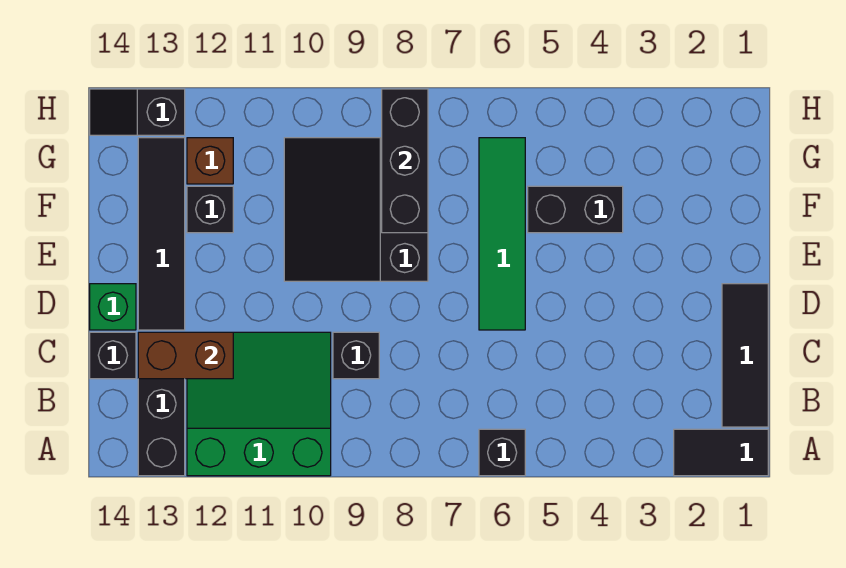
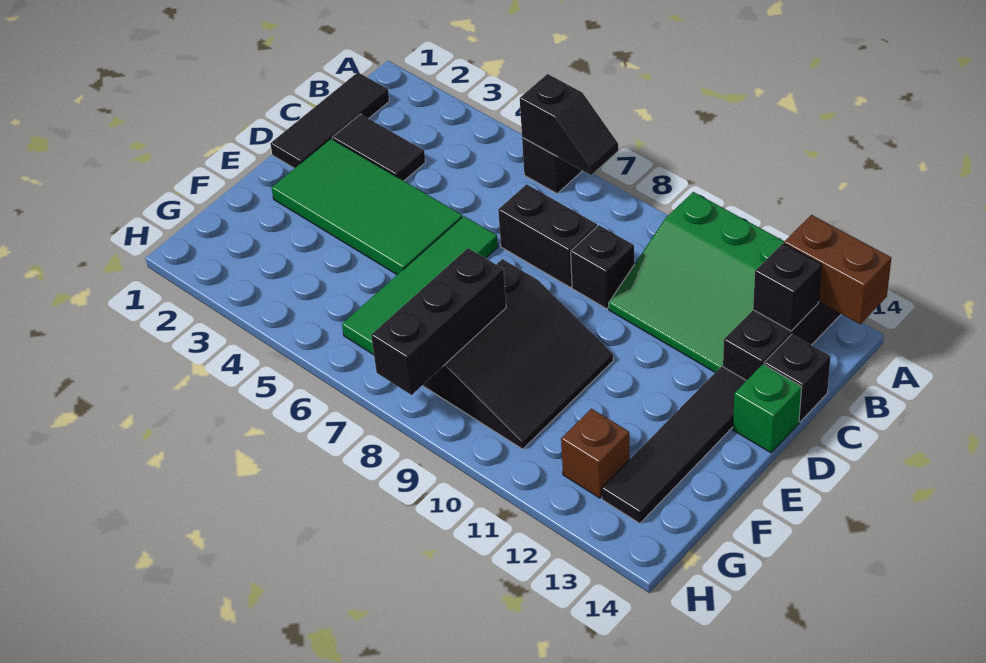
black 1x2 tile [674,429,768,476] -> black 1x2 tile moved to [332,114,425,181]
brown 1x2 brick [138,332,233,379] -> brown 1x2 brick moved to [784,215,891,324]
none -> green 2x4 tile [272,139,462,275]
black 1x2 brick [528,186,623,233] -> black 1x2 brick moved to [498,184,597,287]
black 1x1 brick [187,186,233,233] -> black 1x1 brick moved to [753,243,822,331]
black 1x2 slope [90,89,185,135] -> black 1x2 slope moved to [520,74,618,175]

